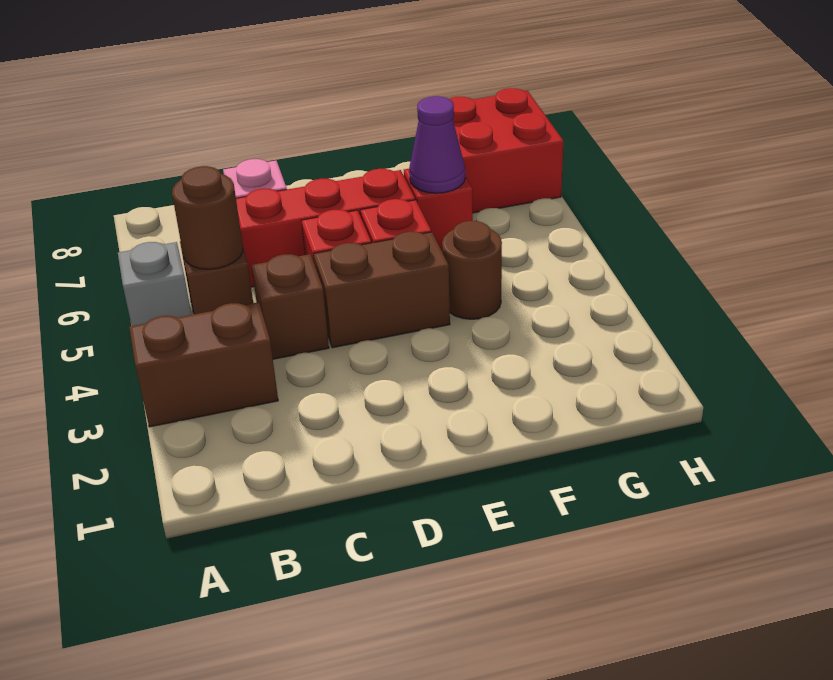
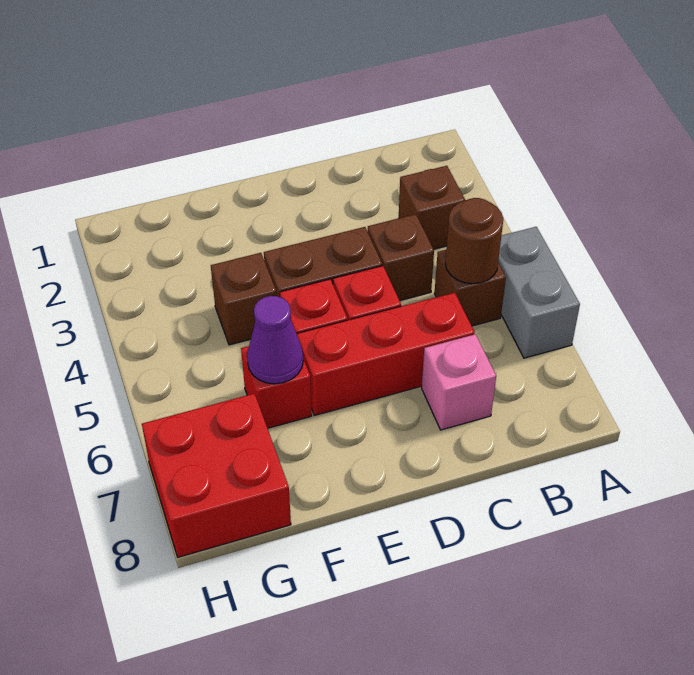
brown 1x2 brick [129,302,278,427] -> brown 1x1 brick [399,166,465,249]
grey 1x1 brick [118,242,192,326] -> grey 1x2 brick [498,227,580,358]
brown 1x1 round brick [442,221,502,319] -> brown 1x1 brick [211,253,277,345]

